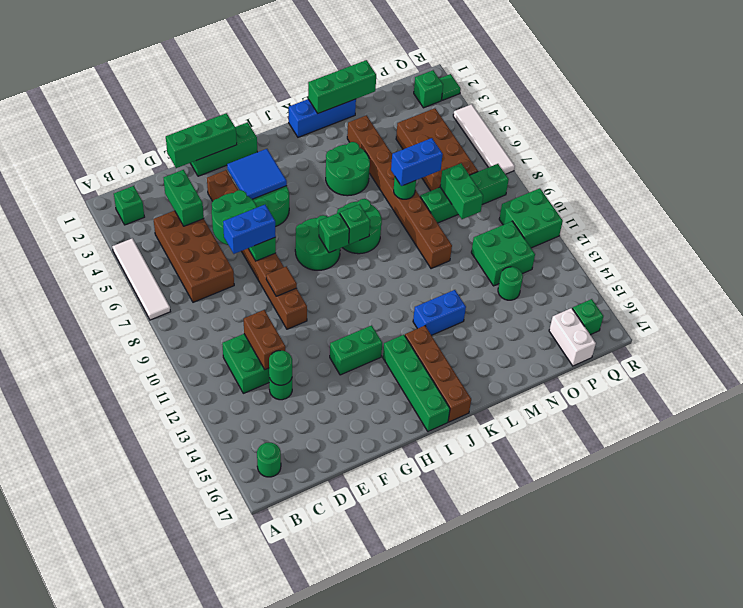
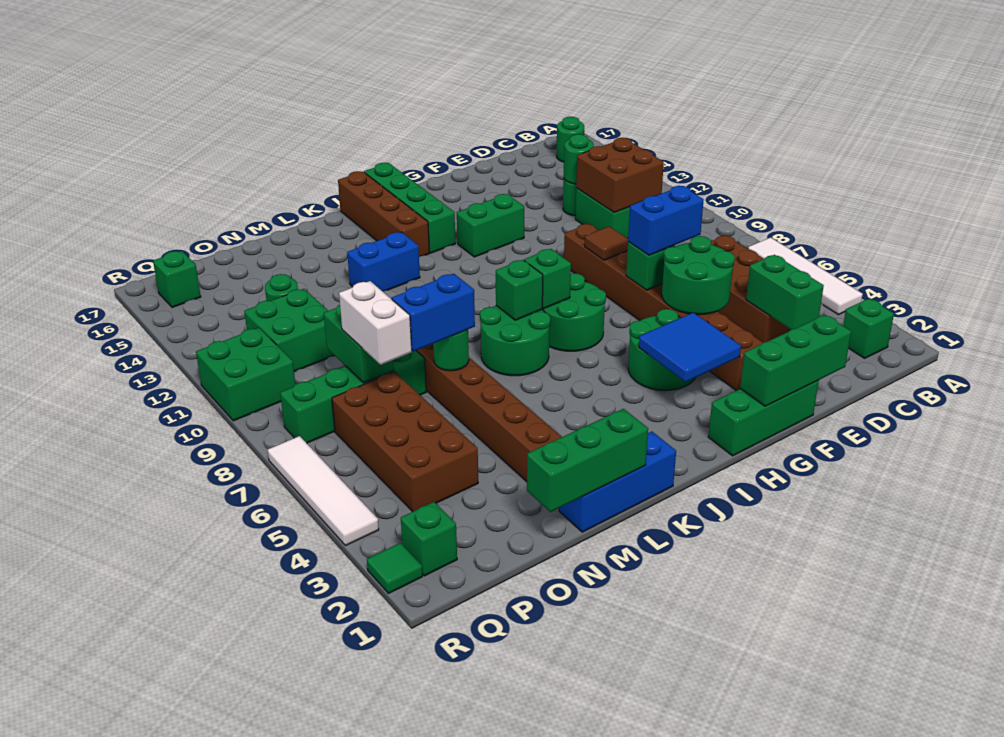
brown 1x2 brick [244,310,285,369] -> brown 2x2 brick [576,138,664,213]
green 2x2 round brick [326,142,370,196] -> none
white 1x2 brick [549,308,596,366] -> white 1x2 brick moved to [339,281,412,365]

